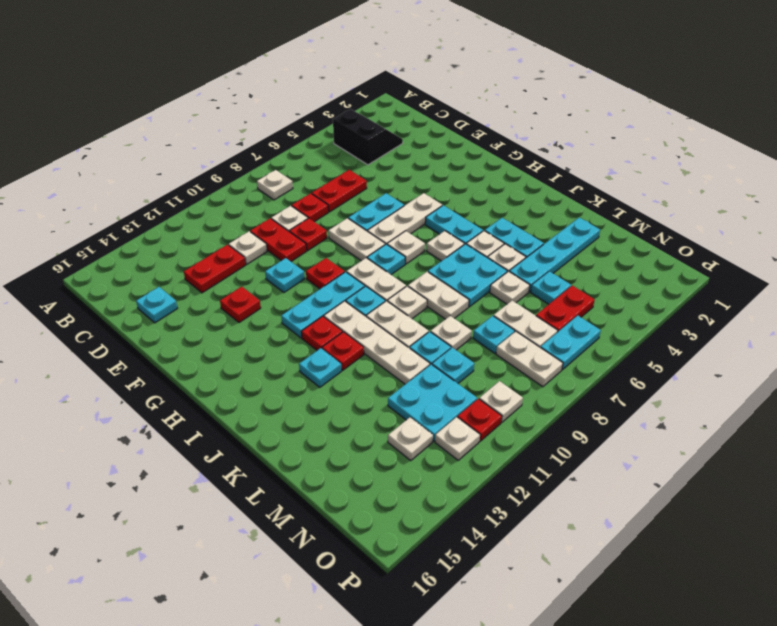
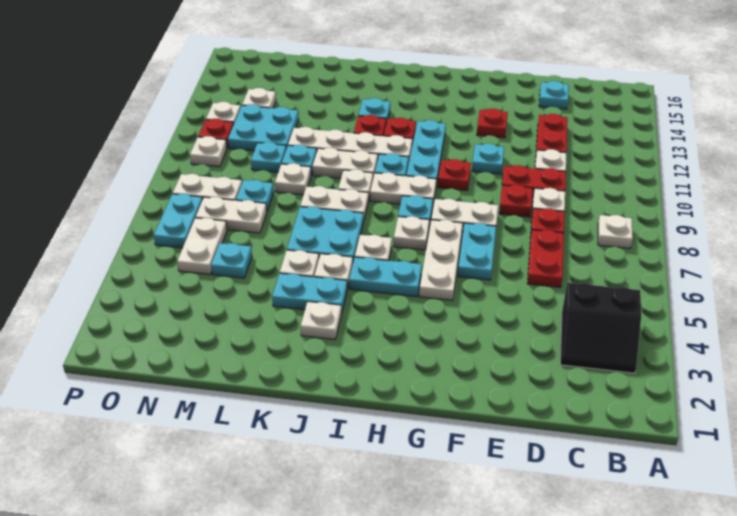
cyan 1x4 plate [509,218,600,292] -> none
white 1x1 plate [490,271,530,304] -> white 1x1 plate moved to [301,301,341,340]
red 1x2 plate [536,286,594,331] -> white 1x2 plate [177,218,227,275]

